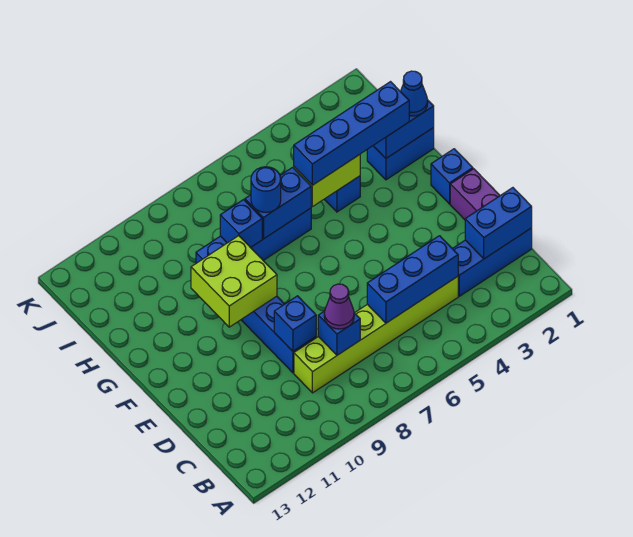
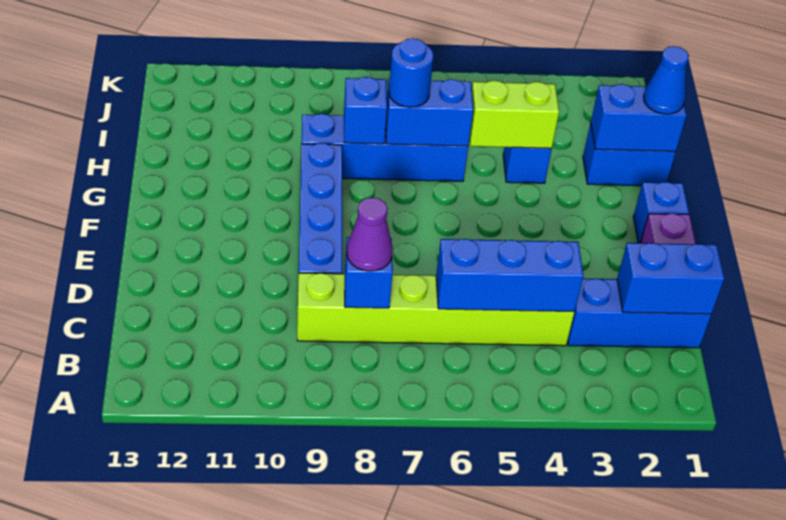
blue 1x1 brick [274,296,316,351] -> none
lime 2x2 brick [191,236,277,327] -> none
blue 1x4 brick [294,82,409,185] -> none

